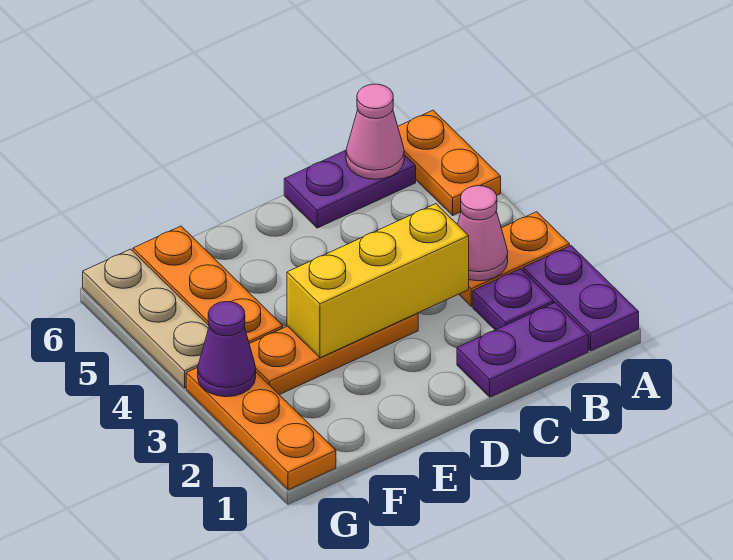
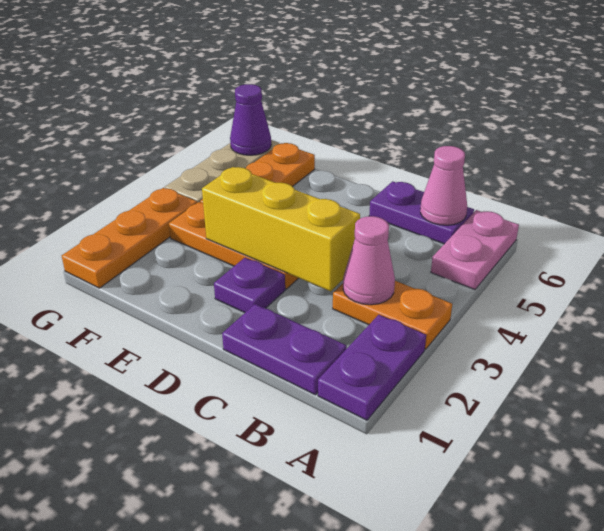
orange 1x2 plate [398,110,501,215] -> pink 1x2 plate [431,210,519,290]
purple 1x1 plate [473,269,554,330] -> purple 1x1 plate moved to [214,258,285,313]
purple 1x1 cone [198,302,256,397] -> purple 1x1 cone moved to [230,84,271,155]

